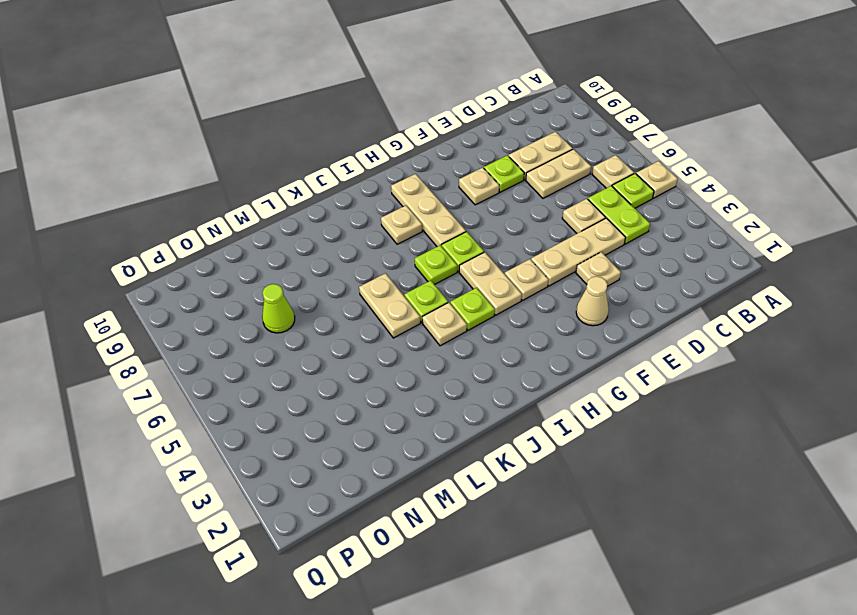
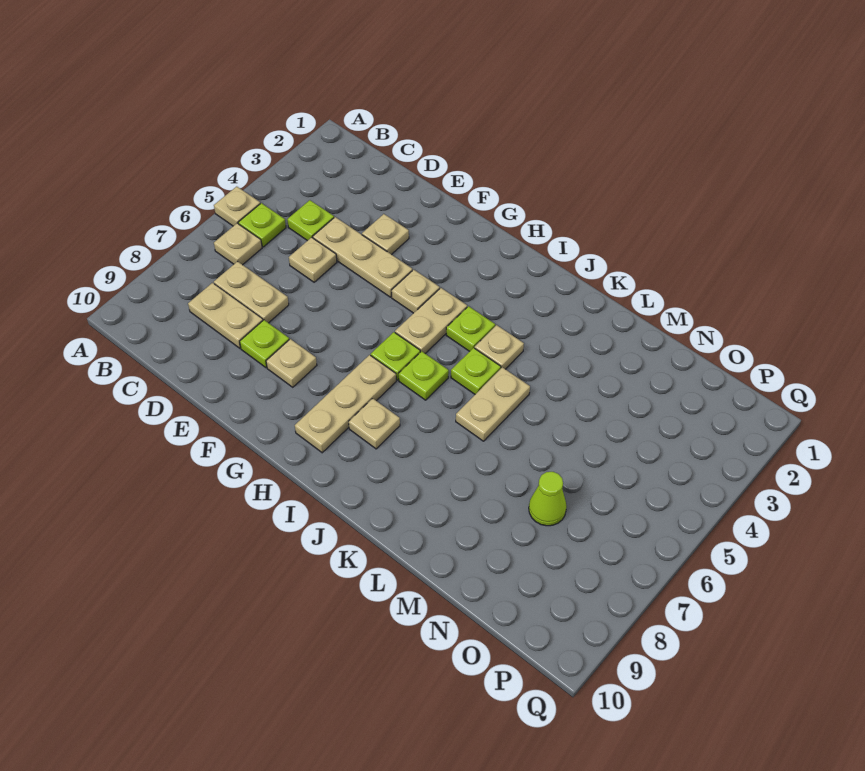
lime 1x2 plate [588,186,650,244] -> lime 1x1 plate [287,200,334,241]
tan 1x1 cone [576,276,609,326] -> none

